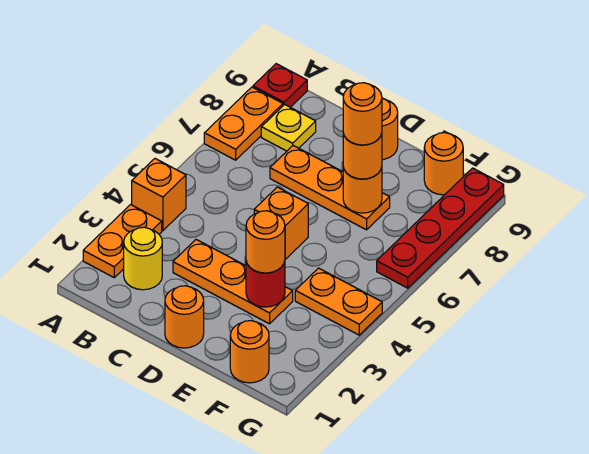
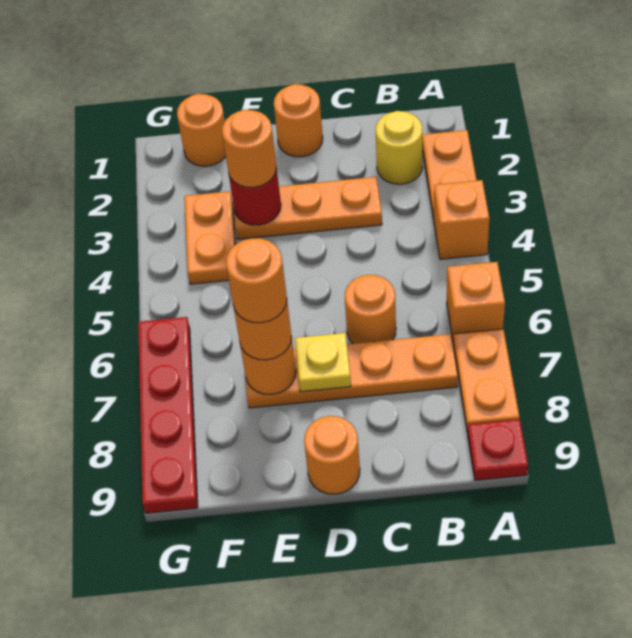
yellow 1x1 plate [261,105,316,151] -> yellow 1x1 plate moved to [295,333,351,392]
orange 1x3 plate [270,146,390,230] -> orange 1x4 plate [246,334,458,408]
orange 1x1 brick [254,187,308,259] -> orange 1x1 brick moved to [447,262,505,340]
orange 1x2 plate [295,268,382,335] -> orange 1x2 plate turned to [184,191,235,284]
orange 1x1 round brick [424,133,463,195] -> orange 1x1 round brick moved to [345,275,396,344]

